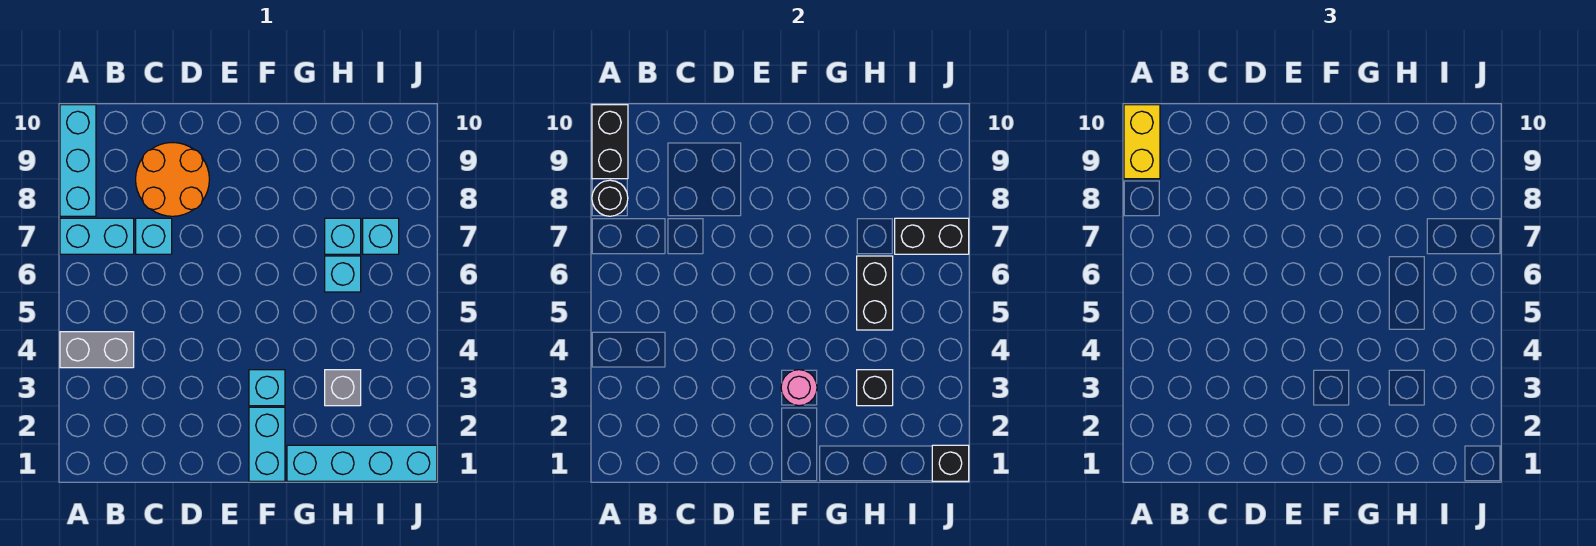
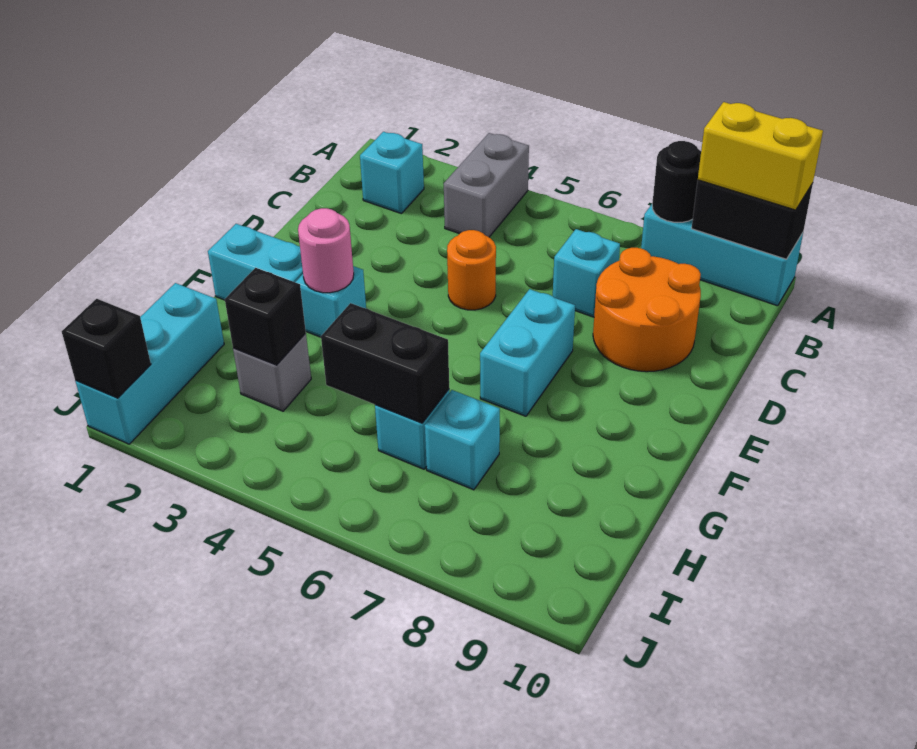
cyan 1x2 brick [60,218,134,254] -> cyan 1x2 brick moved to [480,289,575,416]
none -> orange 1x1 round brick [447,230,496,310]
cyan 1x4 brick [287,445,437,481] -> cyan 1x3 brick [75,283,224,444]
cyan 1x1 brick [363,218,399,254] -> cyan 1x1 brick moved to [360,132,424,214]
black 1x2 brick [895,218,969,254] -> none

